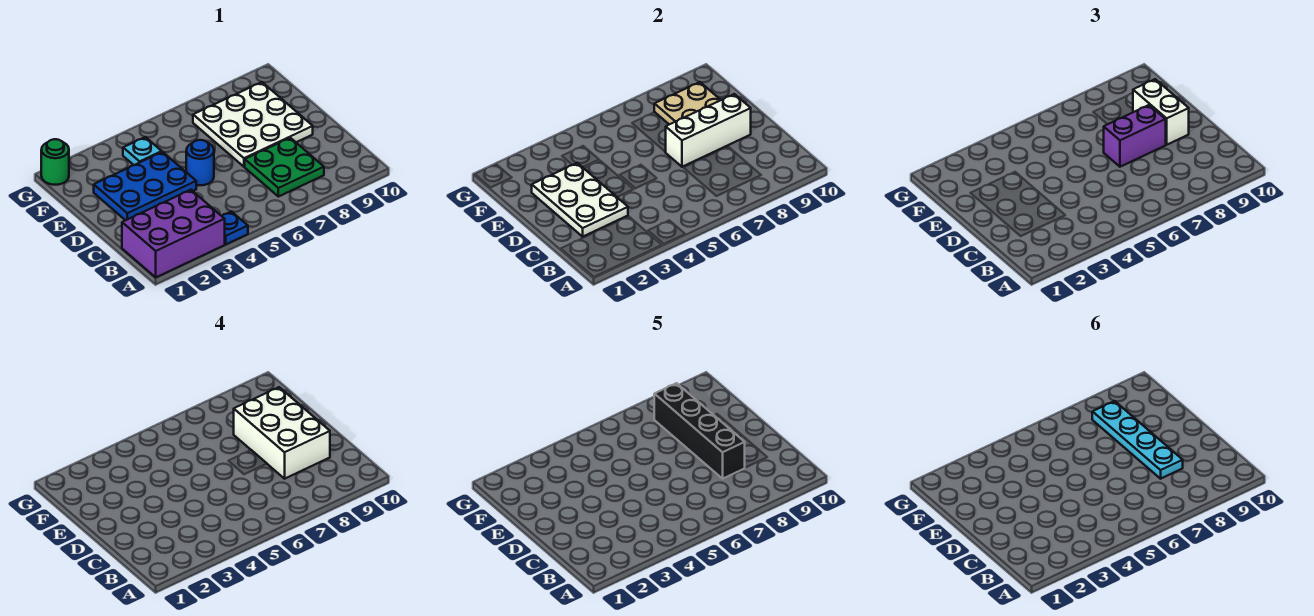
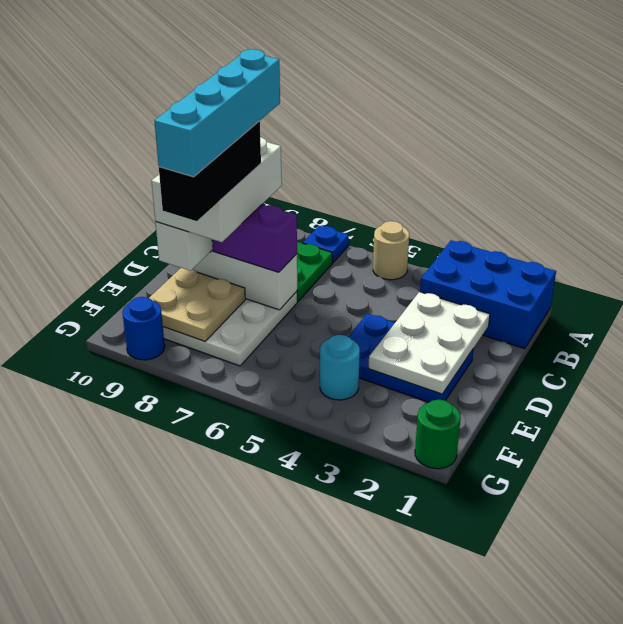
purple 2x3 brick [122,190,225,277] -> blue 2x3 brick [420,240,556,349]
blue 1x1 plate [222,212,248,244] -> blue 1x1 plate moved to [303,226,349,263]
none -> tan 1x1 round brick [373,221,409,280]
black 1x4 brick [654,383,745,479] -> black 1x3 brick [159,121,261,221]
cyan 1x4 plate [1092,401,1183,479] -> cyan 1x4 brick [154,49,280,177]
blue 1x1 round brick [186,140,214,185] -> blue 1x1 round brick moved to [122,297,165,360]
cyan 1x1 plate [123,137,162,165] -> cyan 1x1 round brick [320,335,360,400]

